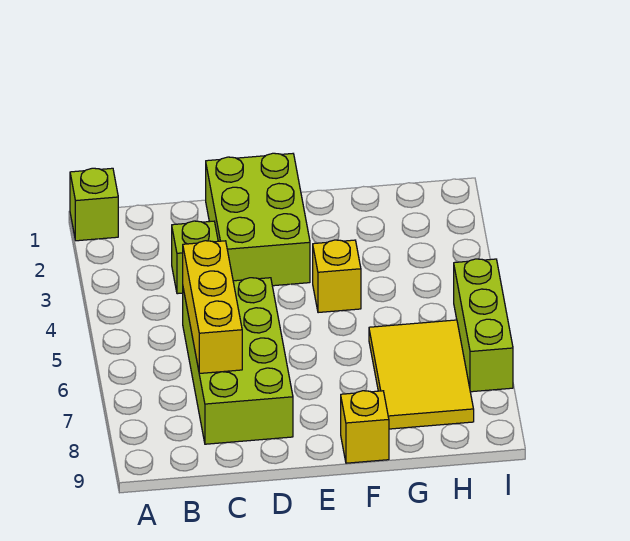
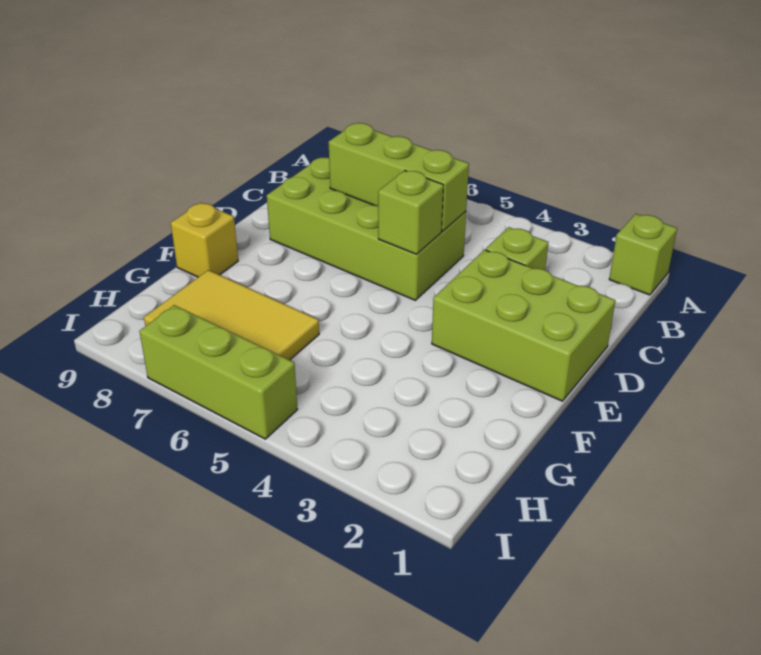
yellow 1x3 brick [183,241,242,373] -> lime 1x3 brick [329,123,469,231]
none -> lime 1x1 brick [378,170,443,254]
yellow 1x1 brick [313,240,361,313] -> none

